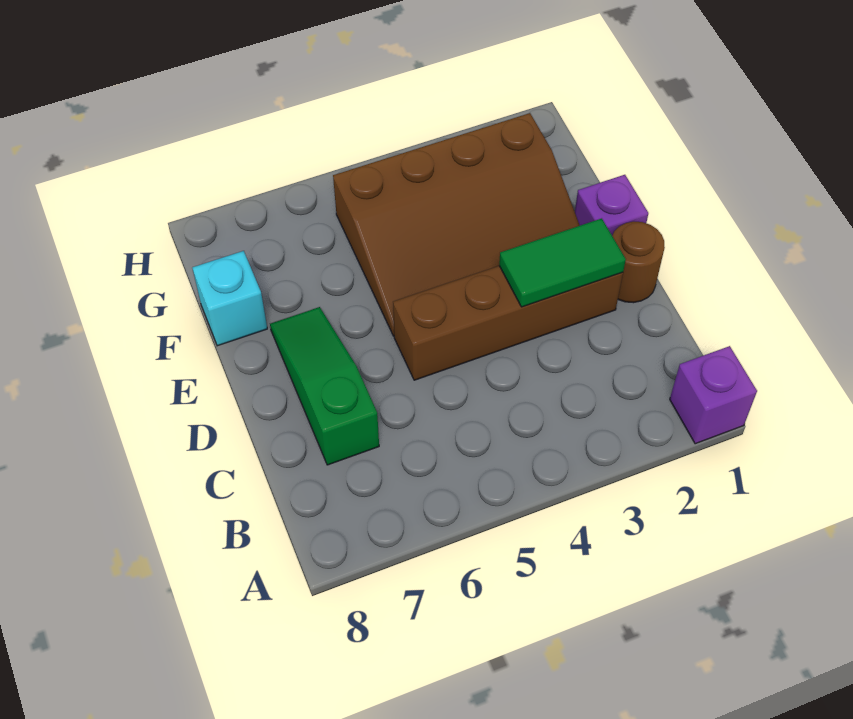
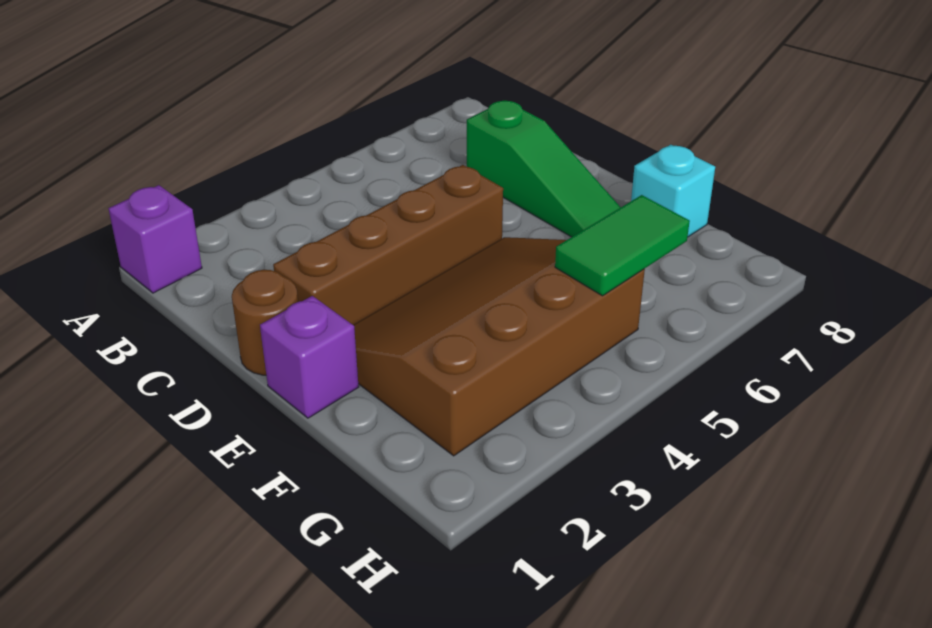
green 1x2 tile [499,218,626,307] -> green 1x2 tile moved to [555,195,690,296]

